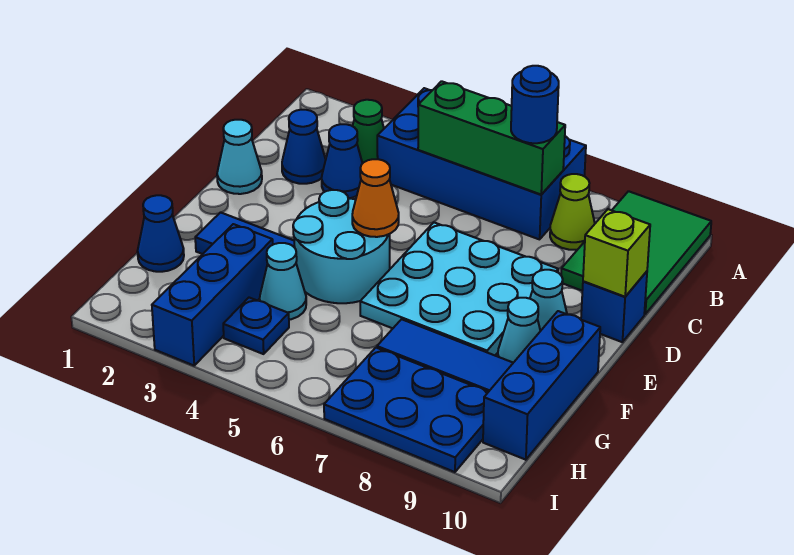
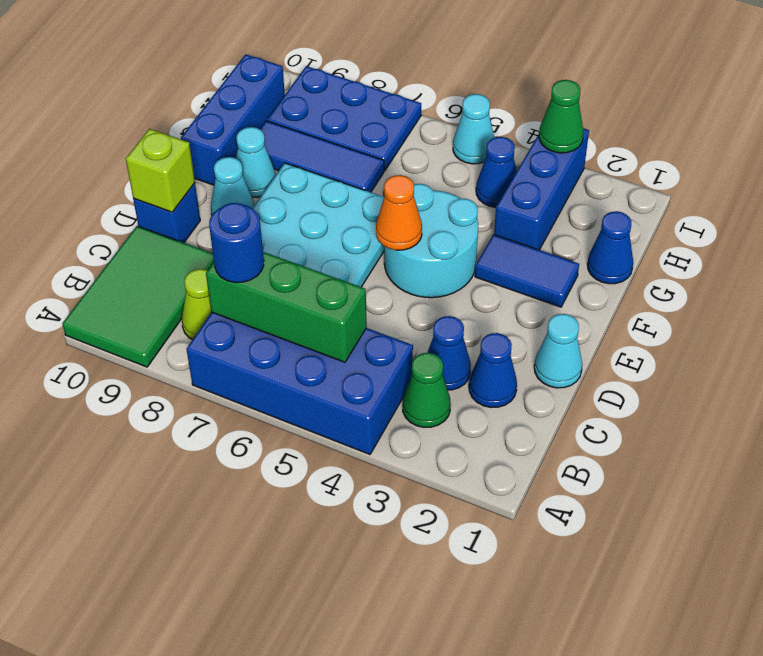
cyan 1x1 cone [259,243,306,320] -> cyan 1x1 cone moved to [453,94,494,164]
blue 1x1 plate [223,298,289,354] -> blue 1x1 cone [476,137,517,208]
none -> green 1x1 cone [539,80,584,153]

